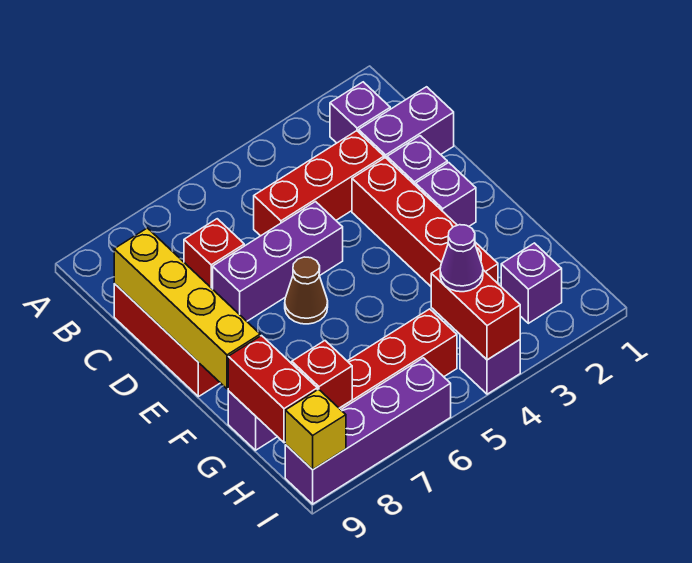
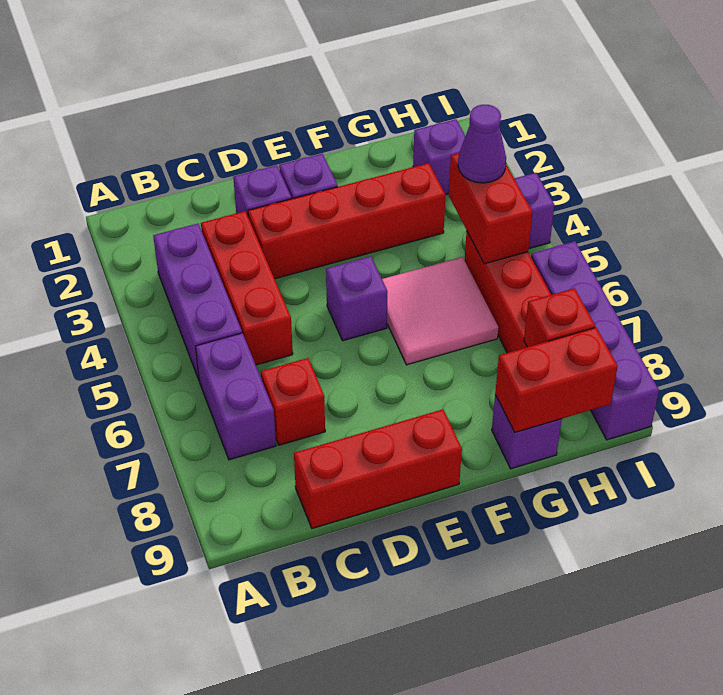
purple 1x1 brick [330,82,390,143] -> purple 1x1 brick moved to [326,256,388,341]
purple 1x2 brick [358,87,454,159] -> purple 1x2 brick moved to [195,333,276,460]
yellow 1x4 brick [114,228,260,389] -> none
purple 1x3 brick [213,202,343,321] -> purple 1x3 brick moved to [153,224,242,380]
brown 1x1 cone [285,257,328,324] -> none
none -> pink 2x2 tile [382,257,498,365]
red 1x2 brick [431,268,520,360] -> red 1x2 brick turned to [449,153,533,264]
yellow 1x1 brick [285,389,346,470] -> none

